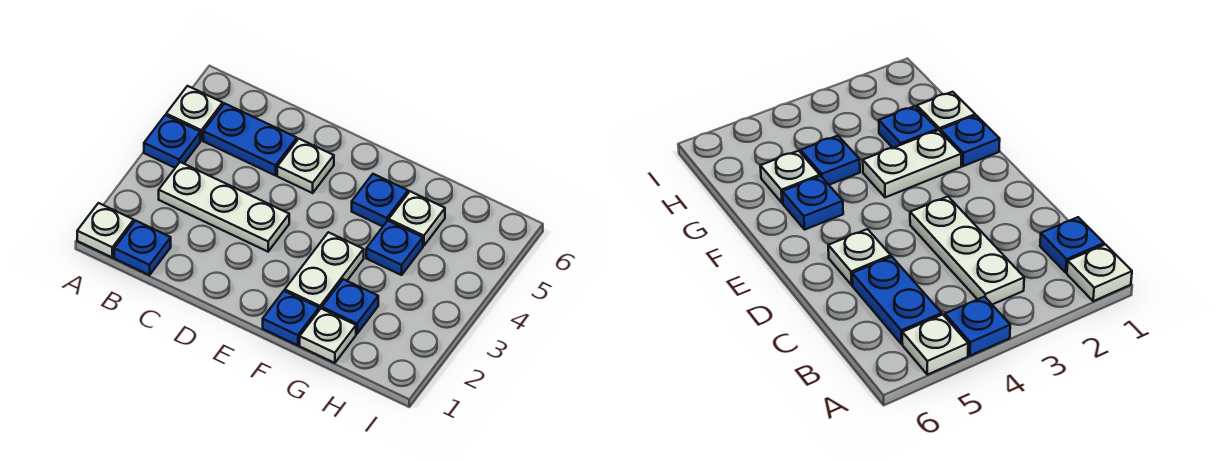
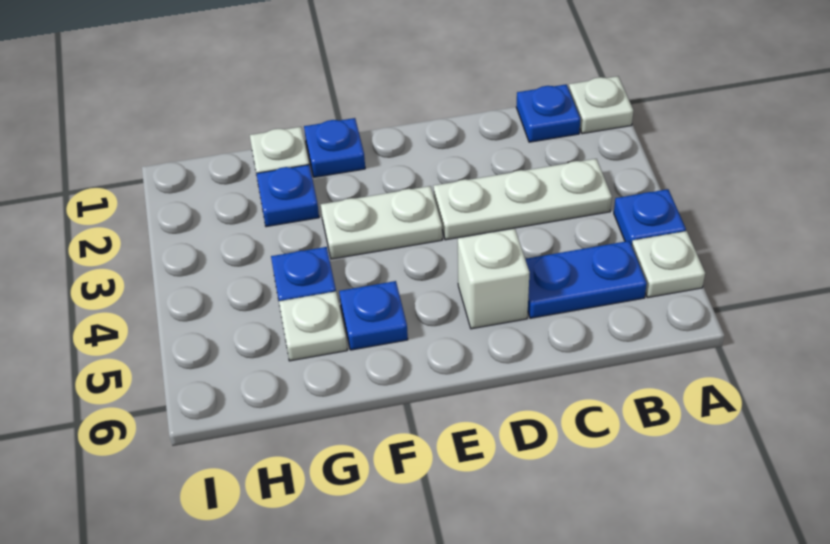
white 1x1 plate [277,139,334,193] -> white 1x1 brick [458,229,530,329]
white 1x2 plate [285,232,364,310] -> white 1x2 plate turned to [321,186,442,259]

